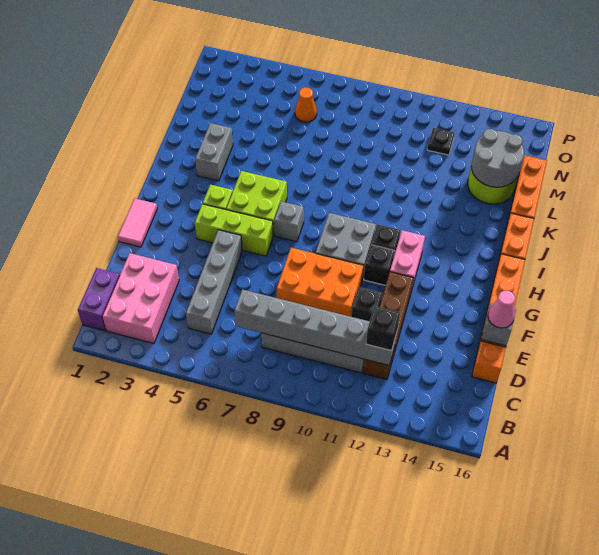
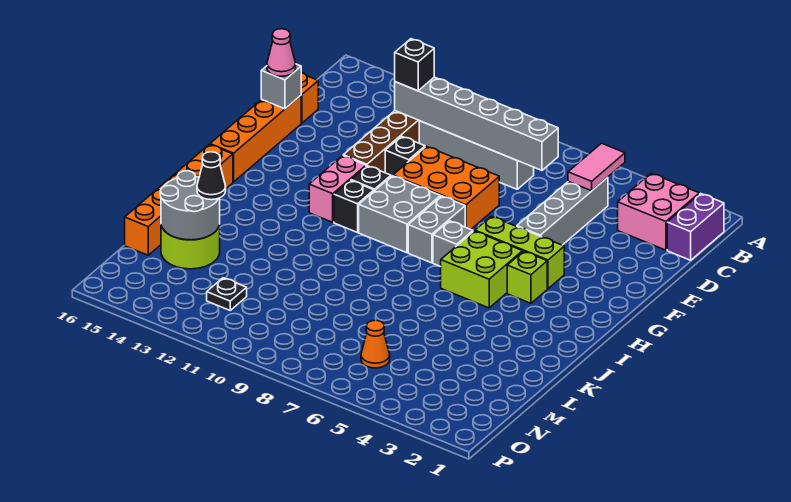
pink 2x3 brick [102,253,179,344] -> pink 2x2 brick [618,173,699,250]
pink 1x2 tile [118,199,157,247] -> pink 1x2 tile moved to [568,143,625,191]
grey 1x2 brick [195,123,233,181] -> grey 1x2 brick moved to [408,196,465,263]
none -> black 1x1 cone [197,152,226,200]

